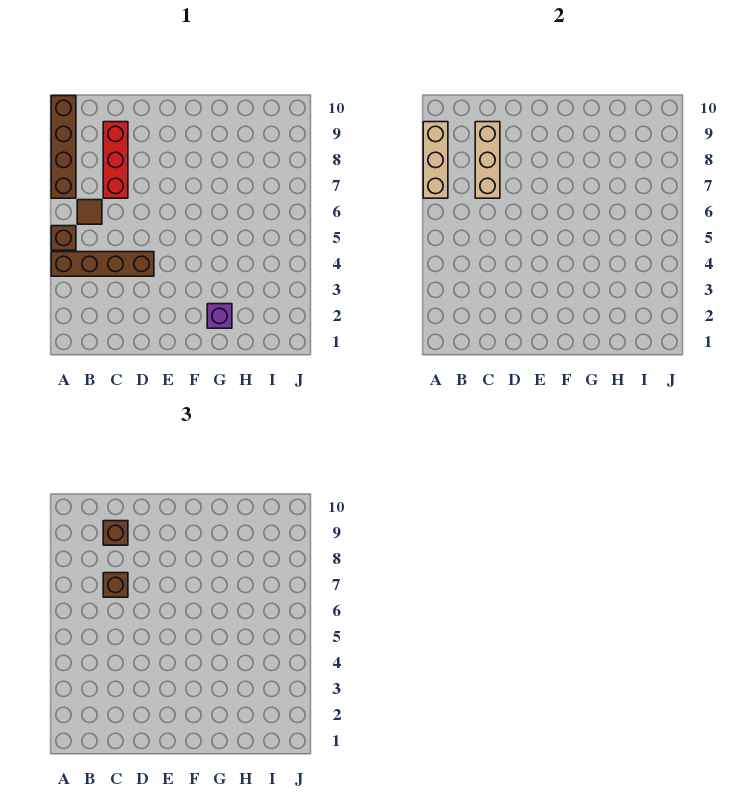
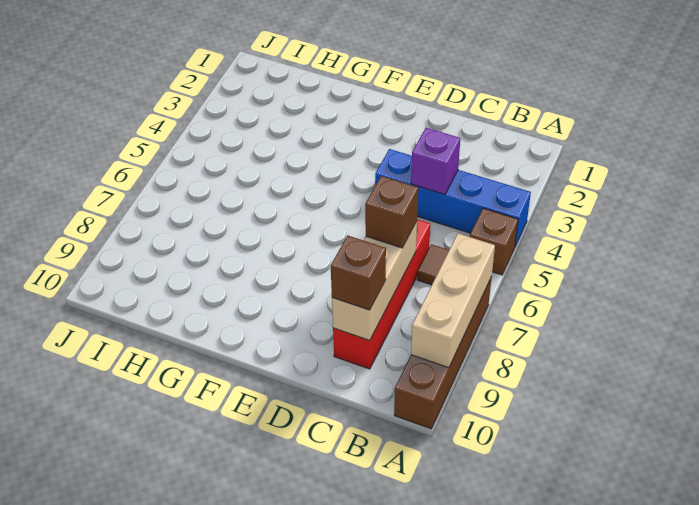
brown 1x4 brick [51,252,154,276] -> blue 1x4 brick [375,149,531,246]
red 1x3 brick [103,122,128,198] -> red 1x4 brick [333,219,430,369]
purple 1x1 brick [207,304,232,328] -> purple 1x1 brick moved to [411,128,460,194]

